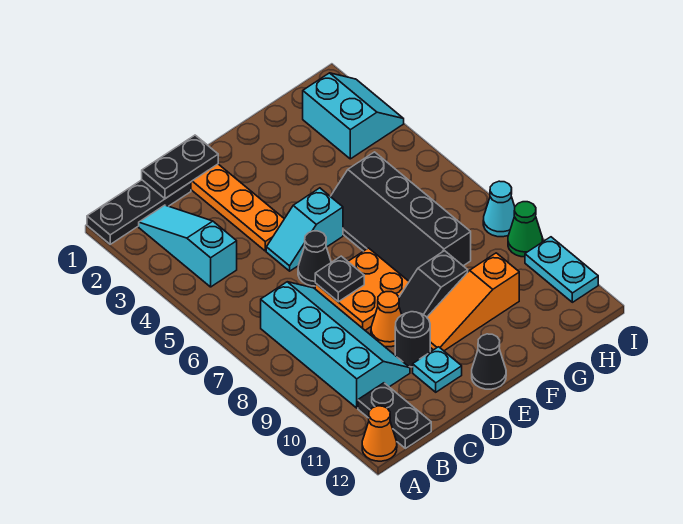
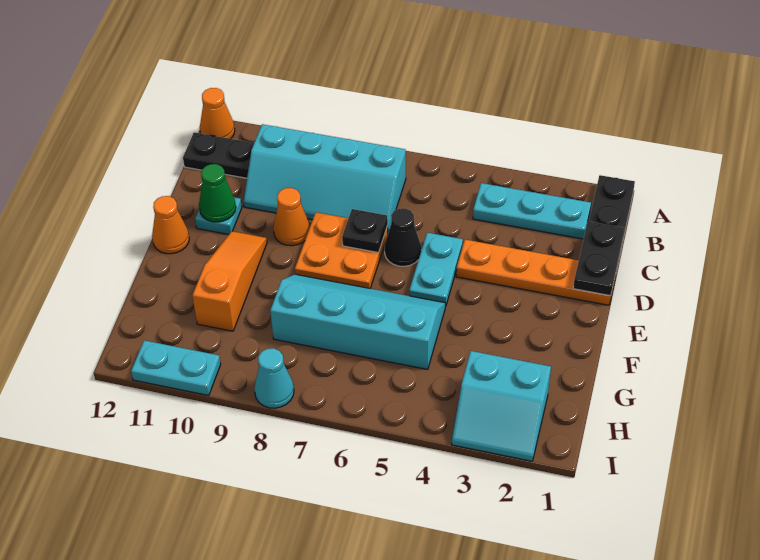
cyan 1x3 slope [139,205,237,287] -> cyan 1x3 plate [473,183,591,239]
cyan 1x2 slope [266,188,343,271] -> cyan 1x2 plate [409,233,463,307]
black 1x1 round brick [395,312,430,367] -> none
black 1x2 slope [399,251,468,317] -> none
black 1x1 cone [472,334,506,389] -> orange 1x1 cone [152,196,189,254]
black 2x4 slope [330,152,471,281] -> cyan 2x4 slope [270,274,446,369]
green 1x1 cone [508,202,543,257] -> green 1x1 cone moved to [199,164,236,222]

